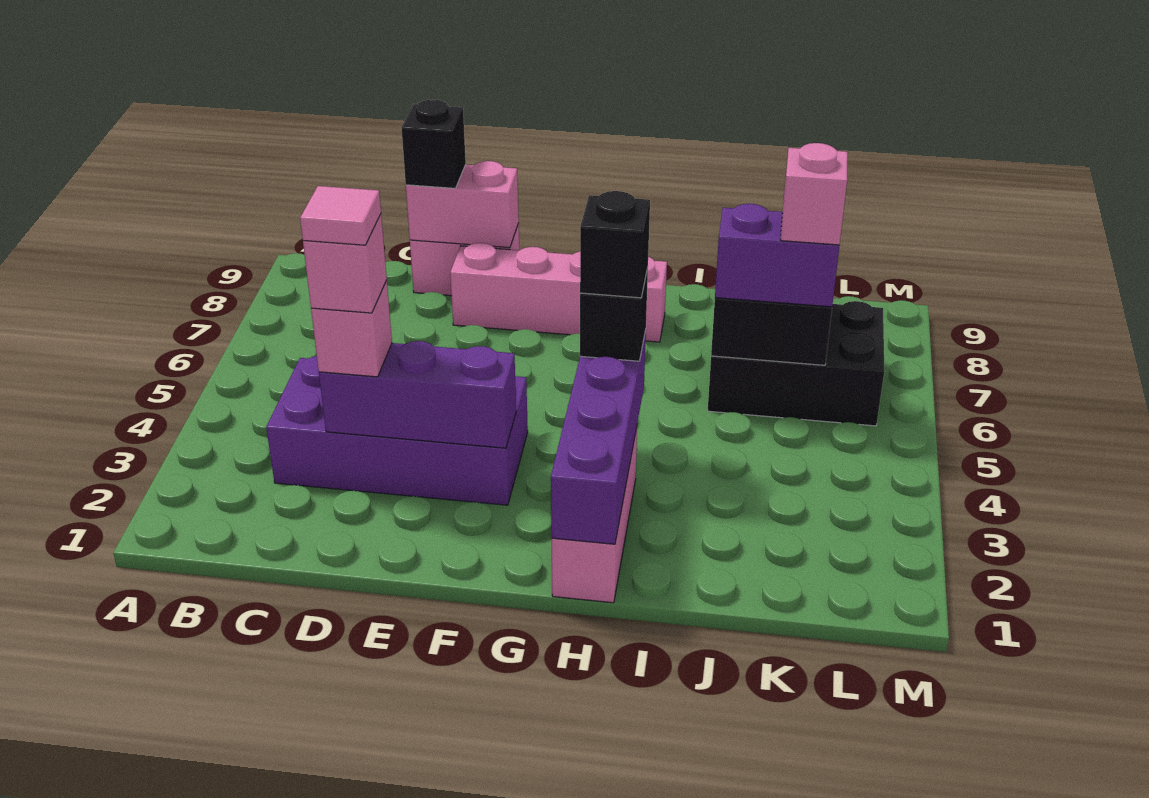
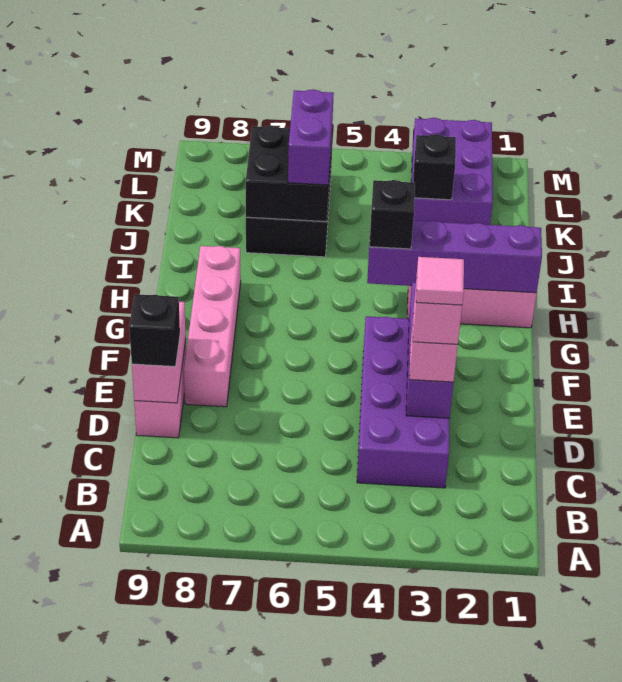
black 1x1 brick [580,191,650,298] -> black 1x1 brick moved to [413,134,456,200]
none -> purple 2x3 brick [411,118,493,225]
pink 1x1 brick [780,143,848,245] -> none

